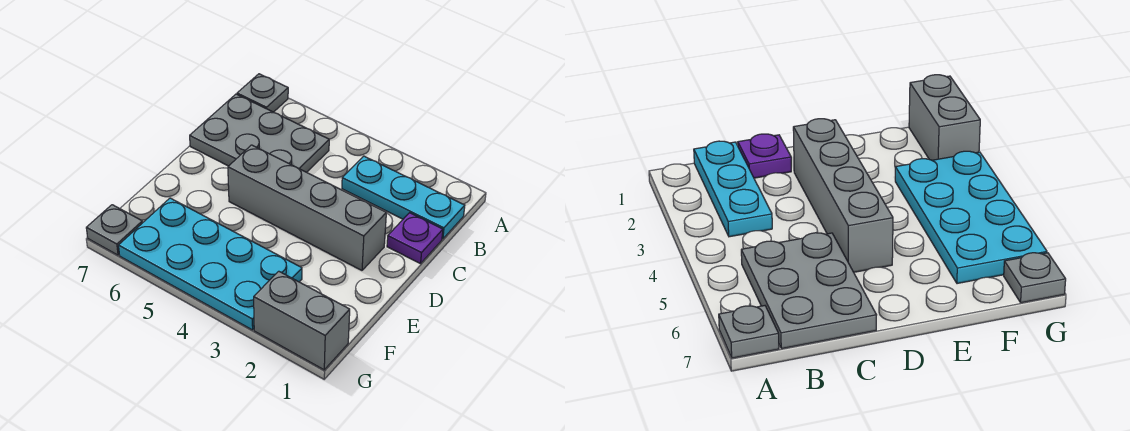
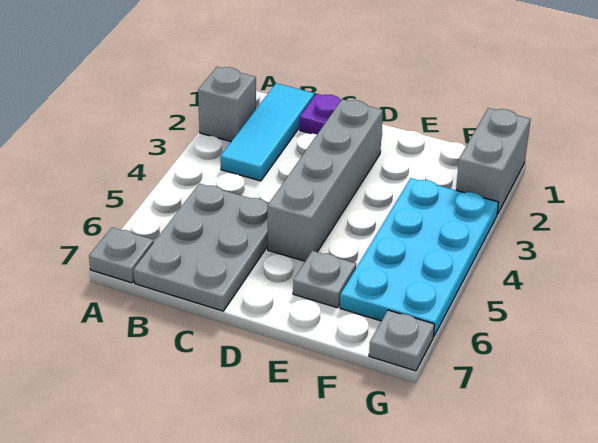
none -> grey 1x1 brick [198,67,256,141]
cyan 1x3 plate [342,156,465,239] -> cyan 1x3 tile [221,83,314,181]
none -> grey 1x1 plate [293,251,356,308]

